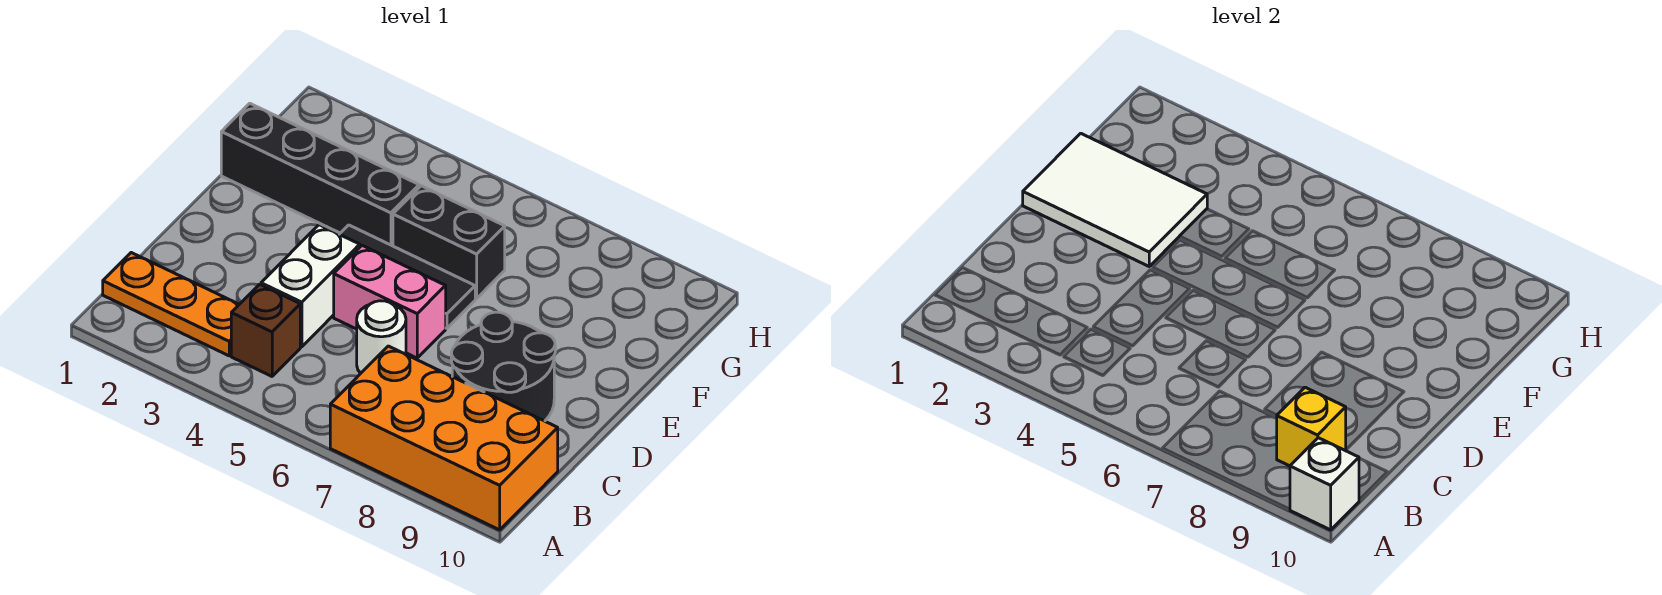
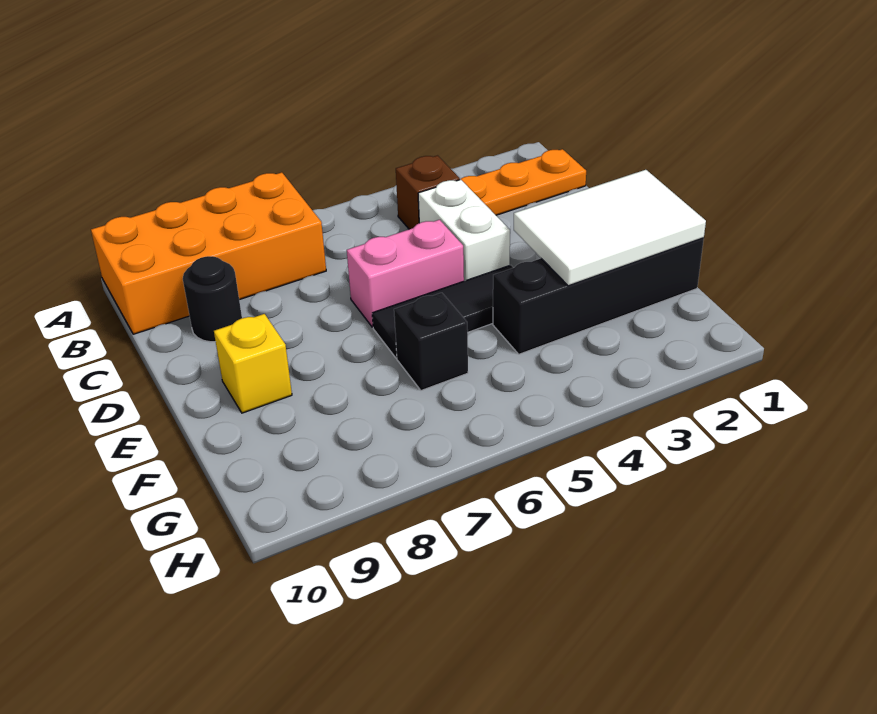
white 1x1 brick [1290,438,1359,530] -> none
yellow 1x1 brick [1277,387,1346,466] -> yellow 1x1 brick moved to [214,314,292,413]
white 1x1 round brick [357,301,406,373] -> none
black 2x2 round brick [451,312,555,421] -> black 1x1 round brick [183,256,242,342]
black 1x2 brick [393,186,505,299] -> black 1x1 brick [394,293,468,390]

